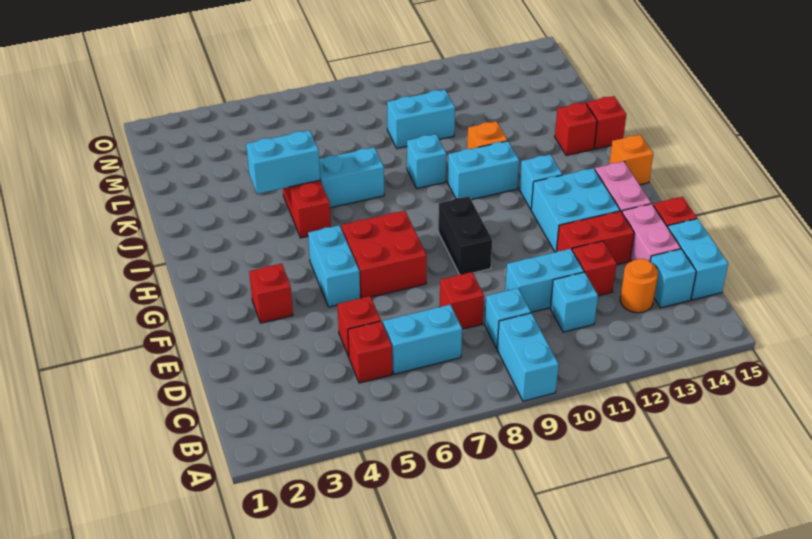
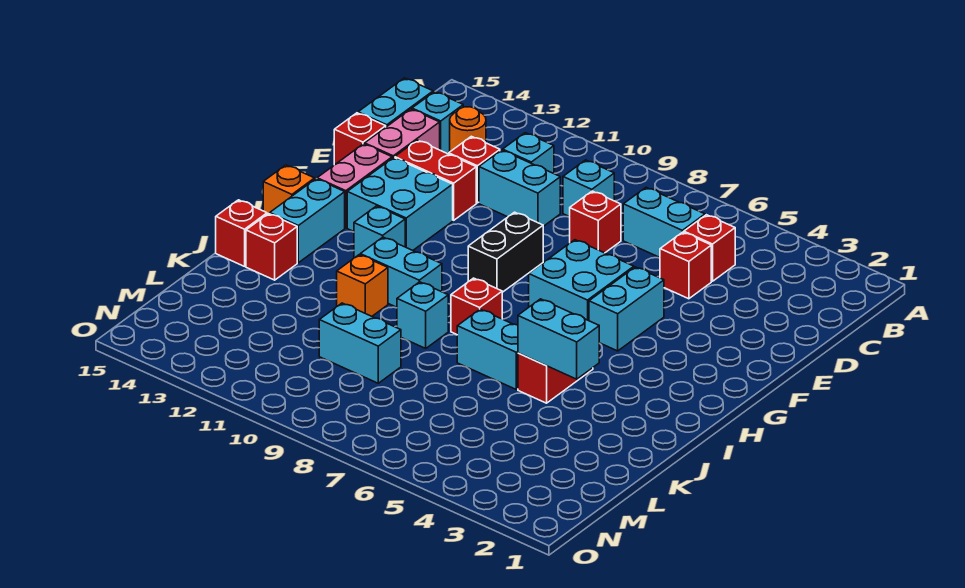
cyan 1x2 brick [497,313,559,401] -> cyan 1x2 brick moved to [270,179,345,263]
red 1x1 brick [249,264,293,323] -> red 1x1 brick moved to [451,278,502,334]
red 2x2 brick [341,211,427,298] -> cyan 2x2 brick [529,240,634,321]

